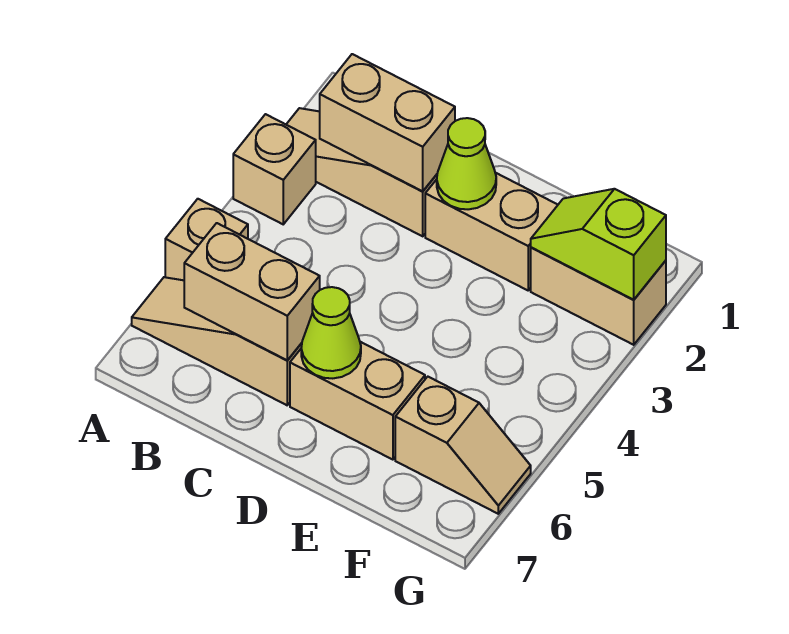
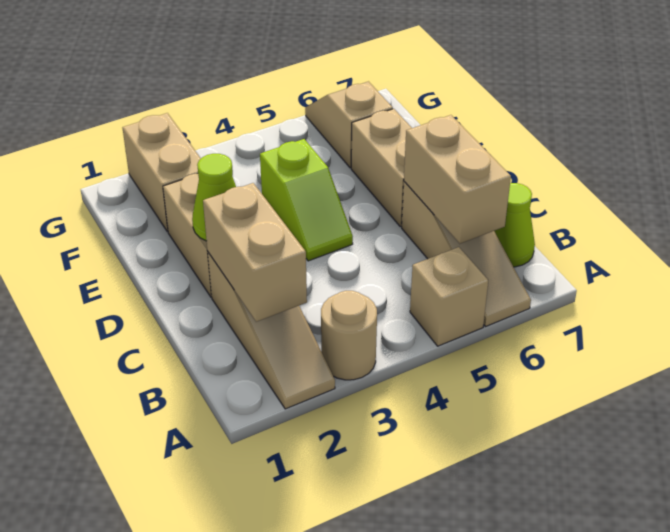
tan 1x1 brick [233,114,316,224] -> tan 1x1 round brick [321,291,377,380]
lime 1x1 cone [301,287,361,378] -> lime 1x1 cone moved to [494,183,535,267]
lime 1x2 slope [531,189,666,300] -> lime 1x2 slope moved to [260,139,353,261]

